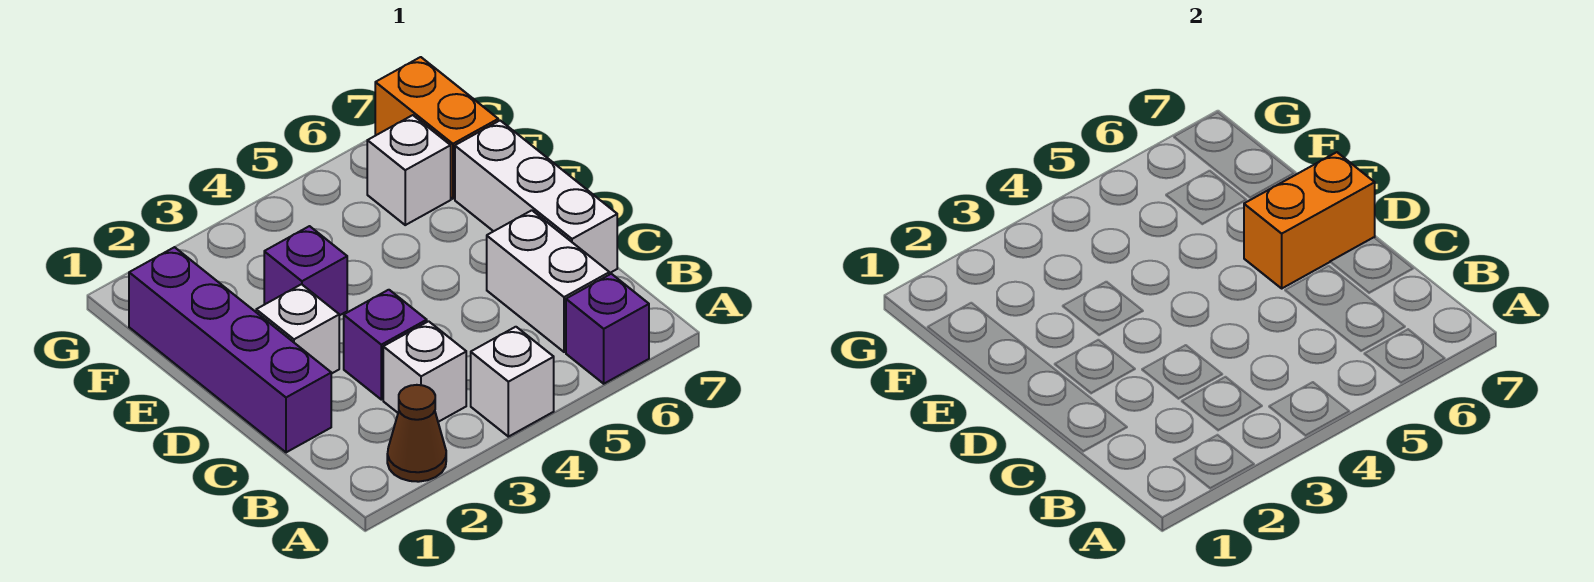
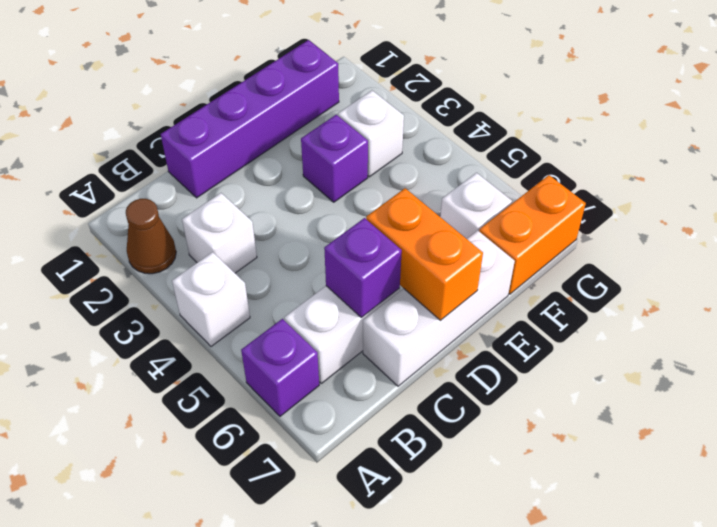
purple 1x1 brick [344,290,427,400] -> purple 1x1 brick moved to [324,218,402,318]
white 1x1 brick [256,284,339,374] -> white 1x1 brick moved to [338,90,404,177]

